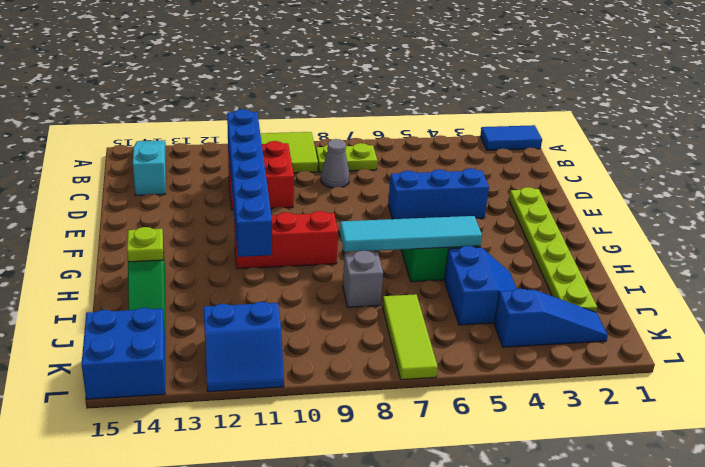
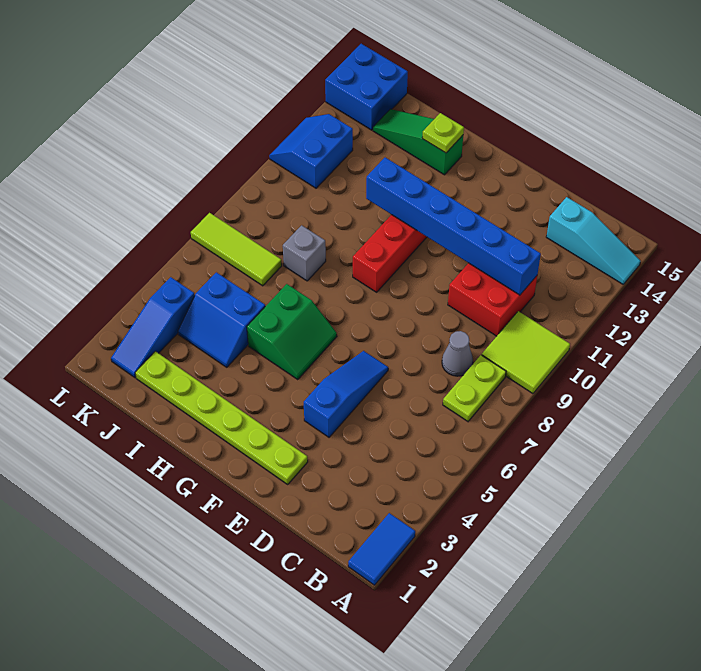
blue 1x3 brick [388,168,489,219] -> blue 1x3 slope [304,351,388,437]
cyan 1x4 tile [340,216,482,252] -> none

